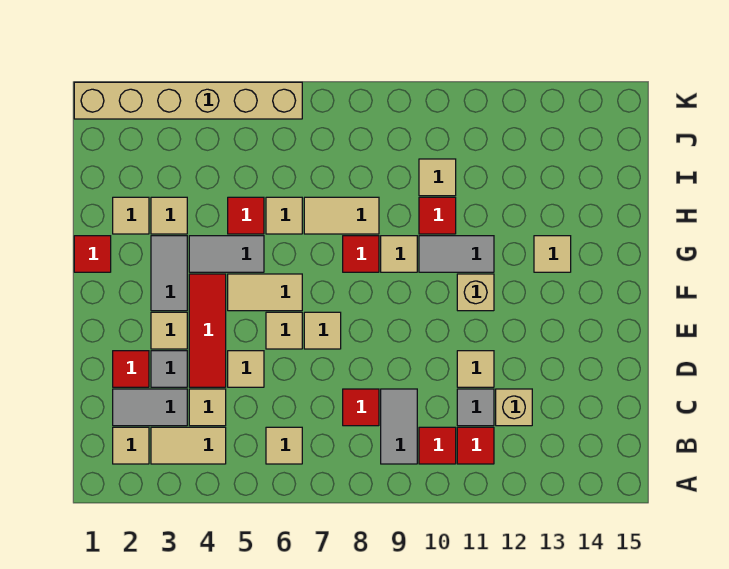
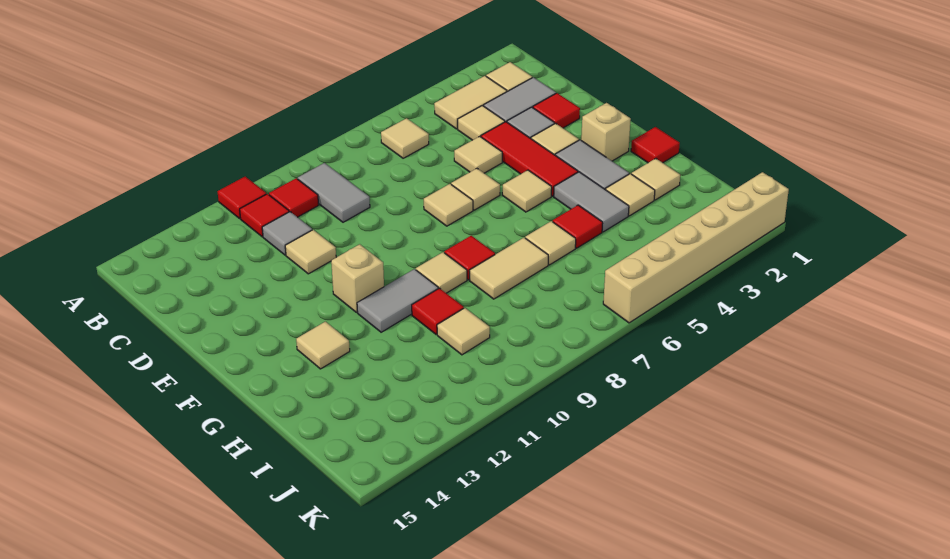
red 1x1 tile [343,389,379,426] -> red 1x1 tile moved to [218,177,266,218]
tan 1x1 brick [496,389,532,426] -> tan 1x1 brick moved to [581,103,631,161]
tan 1x2 tile [228,274,302,311] -> tan 1x1 tile [502,170,552,212]
grey 1x2 tile [189,236,264,272] -> grey 1x2 tile turned to [554,172,629,232]

